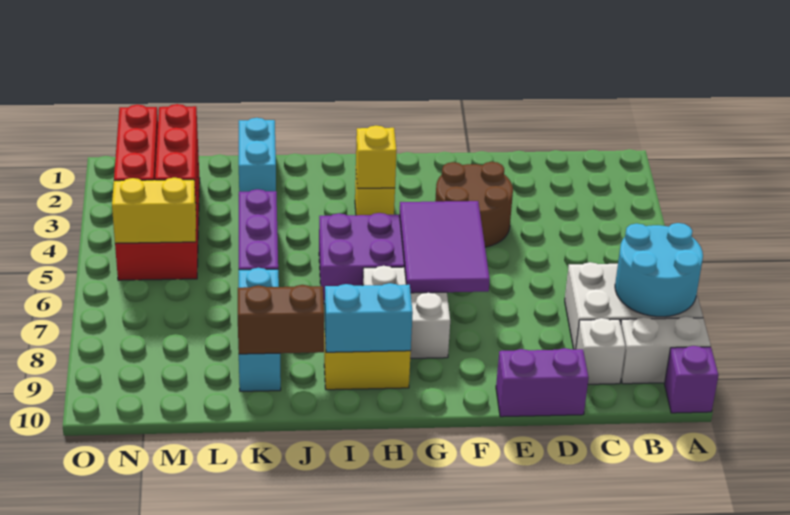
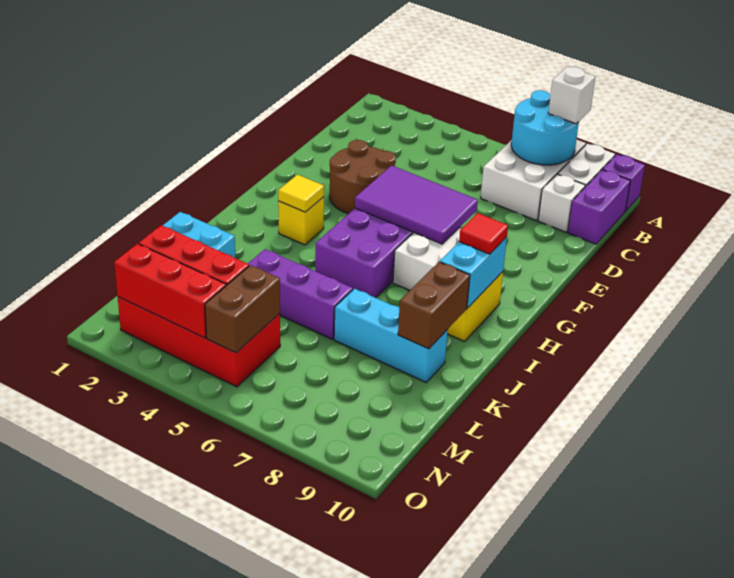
none -> white 1x1 brick [548,66,595,124]
purple 1x2 brick [496,348,589,417] -> purple 1x2 brick moved to [568,170,630,244]
yellow 1x1 brick [356,126,397,188] -> yellow 1x1 tile [278,175,324,212]
none -> red 1x1 tile [459,213,508,254]
yellow 1x2 brick [112,177,196,243] -> brown 1x2 brick [205,265,280,353]

